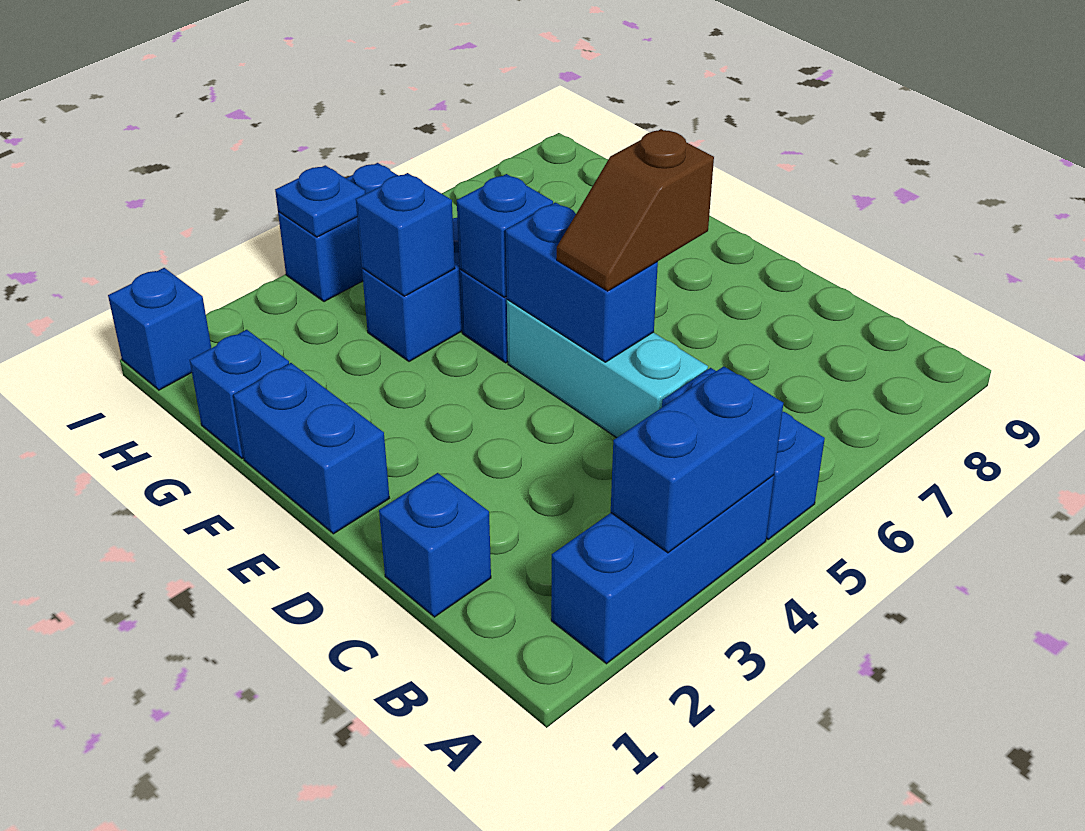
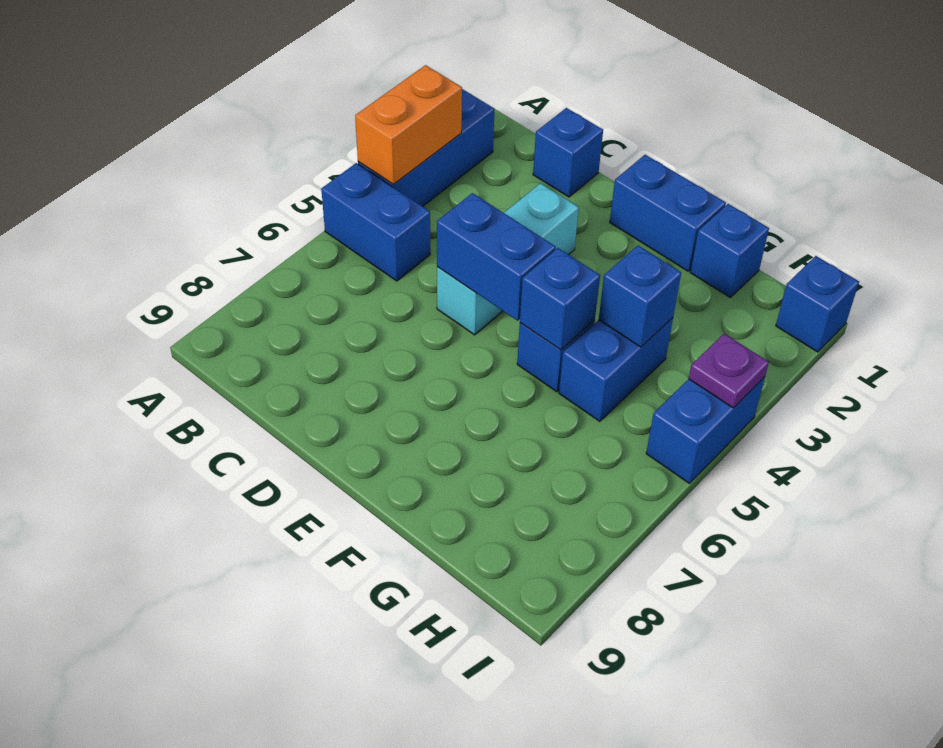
blue 1x2 brick [611,366,783,553] -> orange 1x2 brick [355,65,462,184]
cyan 1x3 brick [507,300,708,438] -> cyan 1x3 brick turned to [437,183,579,335]
brown 1x2 slope [557,129,714,291] -> none
blue 1x1 plate [275,165,365,237] -> purple 1x1 plate [689,334,769,408]

